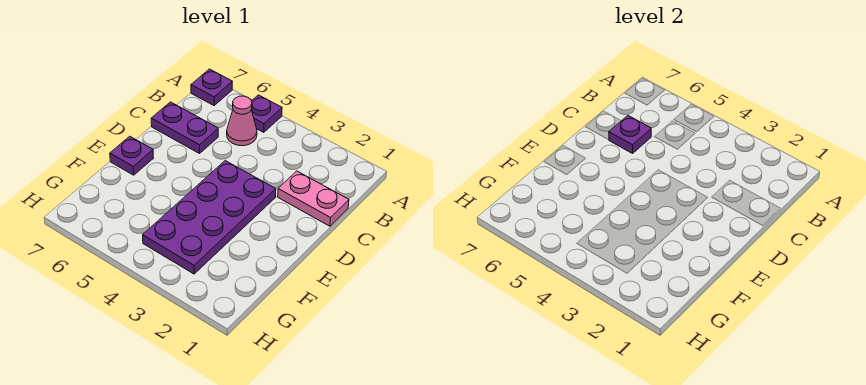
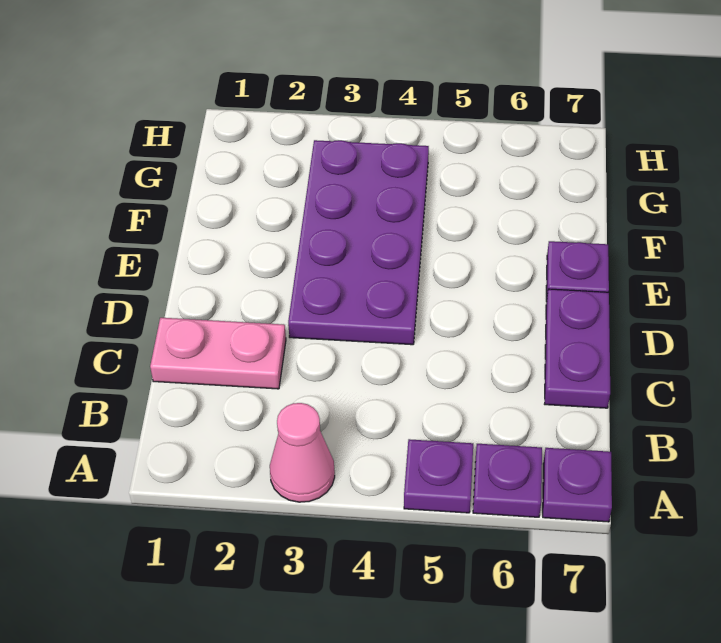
pink 1x1 cone [227,96,257,146] -> pink 1x1 cone moved to [270,403,335,502]
purple 1x2 plate [151,102,218,153] -> purple 1x2 plate turned to [545,289,610,408]
purple 1x1 plate [609,116,651,153] -> purple 1x1 plate moved to [473,444,542,517]

